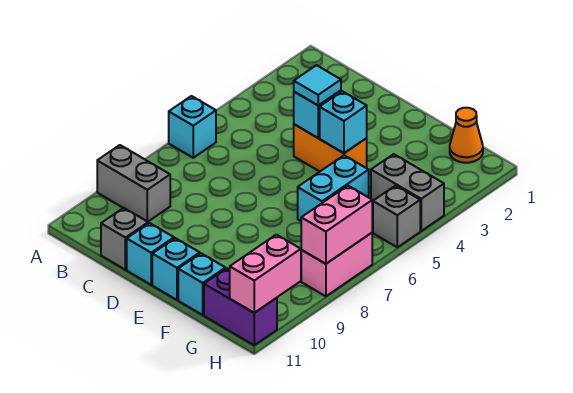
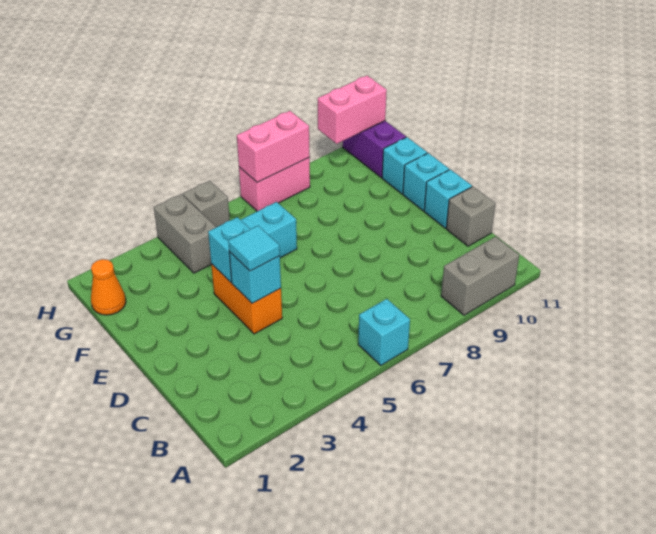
grey 1x2 brick [97,145,170,222] -> grey 1x2 brick turned to [441,237,519,315]

